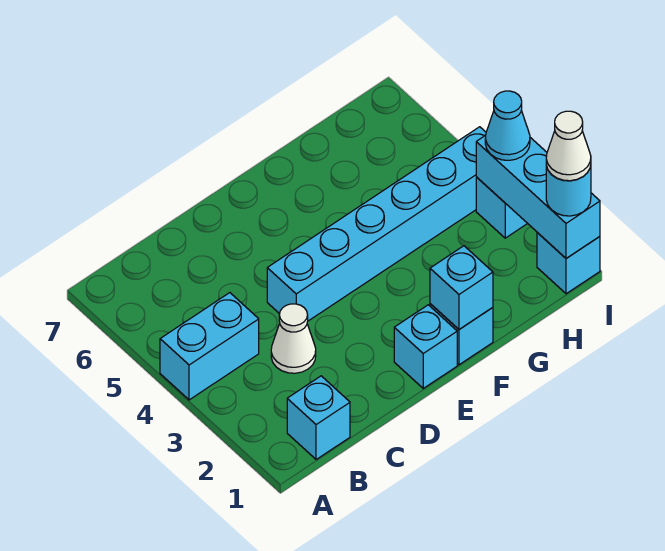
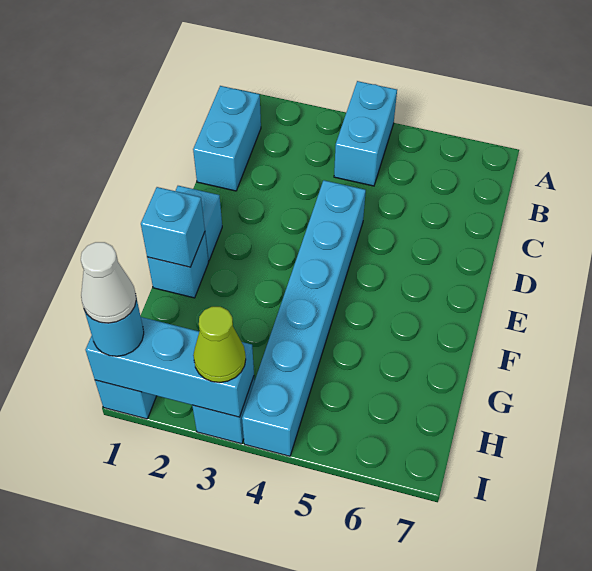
cyan 1x1 brick [287,376,350,460] -> cyan 1x2 brick [193,86,261,191]
white 1x1 cone [271,304,316,373] -> none
cyan 1x1 cone [485,91,530,160] -> lime 1x1 cone [193,307,246,382]

